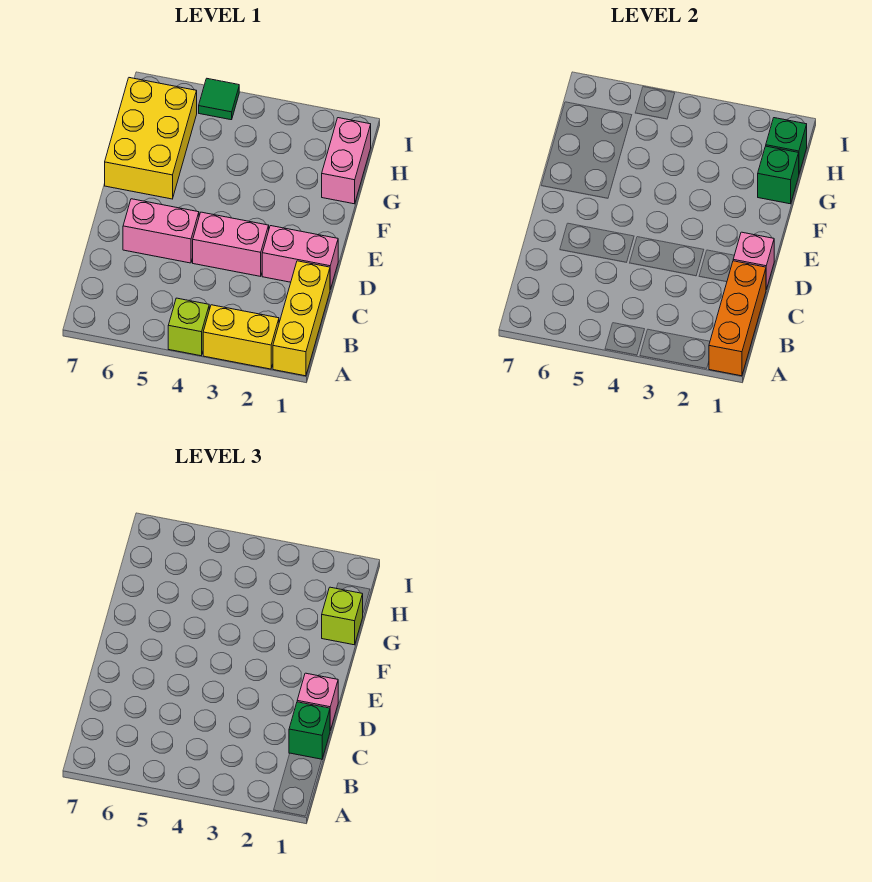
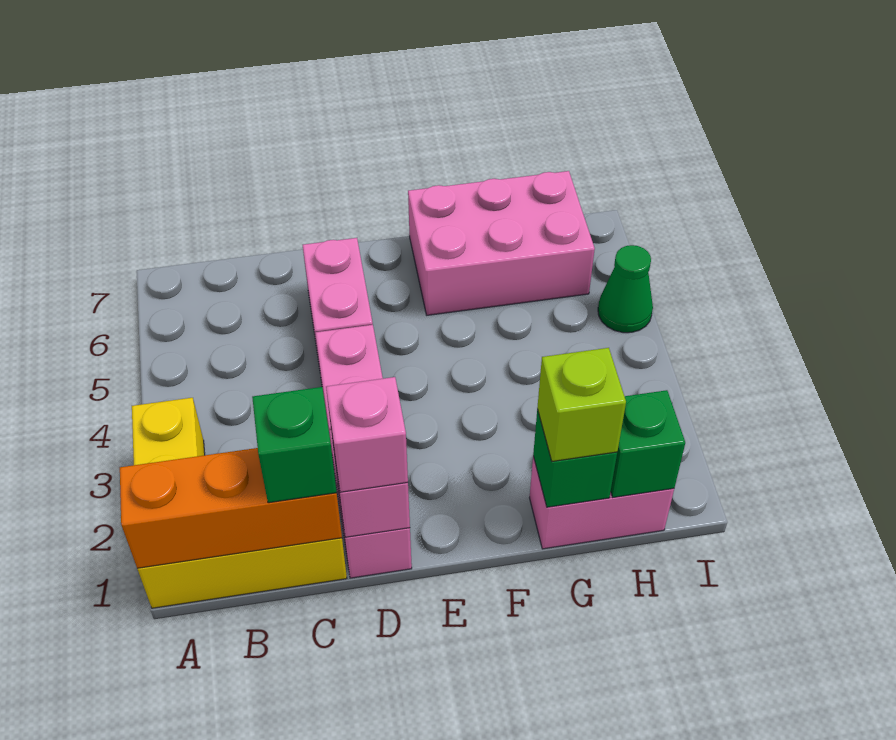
lime 1x1 brick [168,298,209,356] -> none
yellow 2x3 brick [105,78,197,199] -> pink 2x3 brick [408,171,595,315]
green 1x1 tile [199,79,239,120] -> green 1x1 cone [598,245,653,333]

